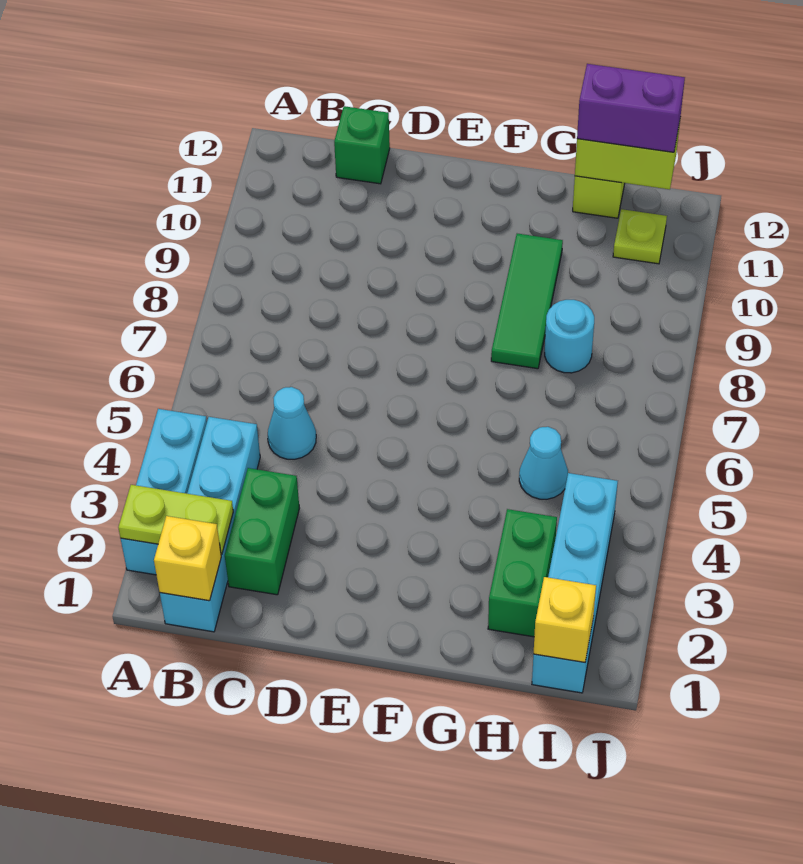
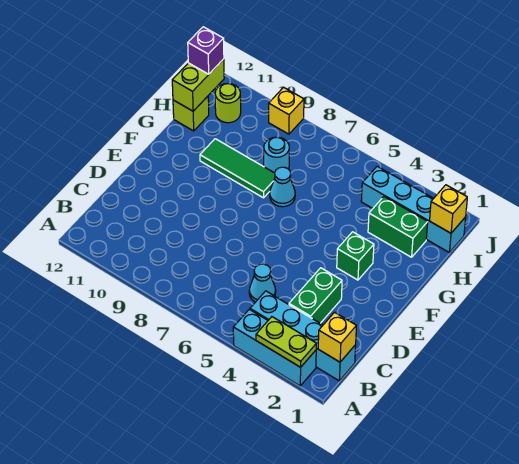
lime 1x2 plate [118,485,233,555] -> lime 1x2 plate turned to [256,317,316,367]
green 1x2 brick [225,468,299,595] -> green 1x2 brick turned to [289,268,342,323]
green 1x1 brick [334,106,390,184] -> green 1x1 brick moved to [337,232,374,280]
cyan 1x1 cone [519,427,568,499] -> cyan 1x1 cone moved to [270,167,295,207]
purple 1x2 brick [577,64,685,152] -> purple 1x1 brick [188,27,224,74]
lime 1x1 plate [613,209,667,264] -> lime 1x1 round brick [215,84,241,123]
none -> yellow 1x1 brick [269,87,304,134]

